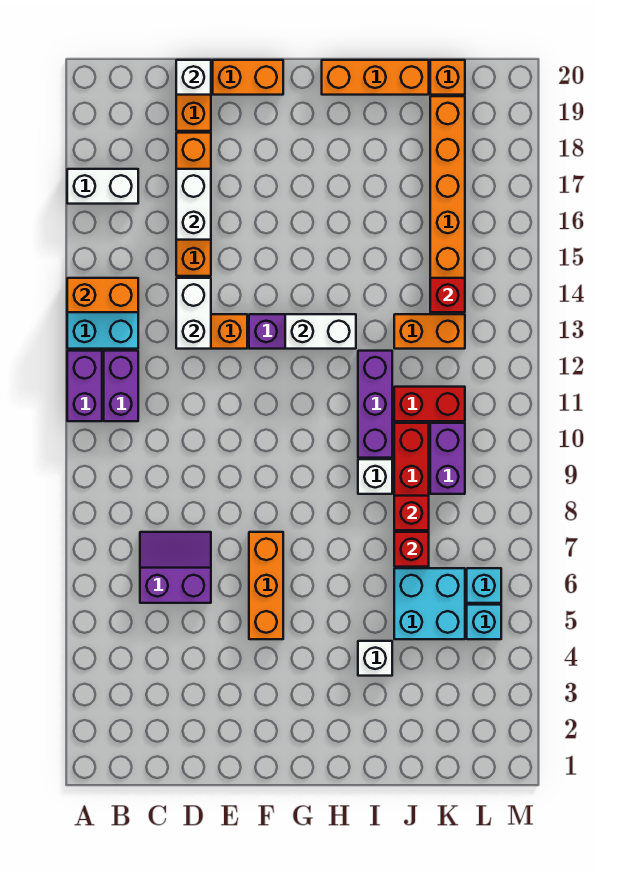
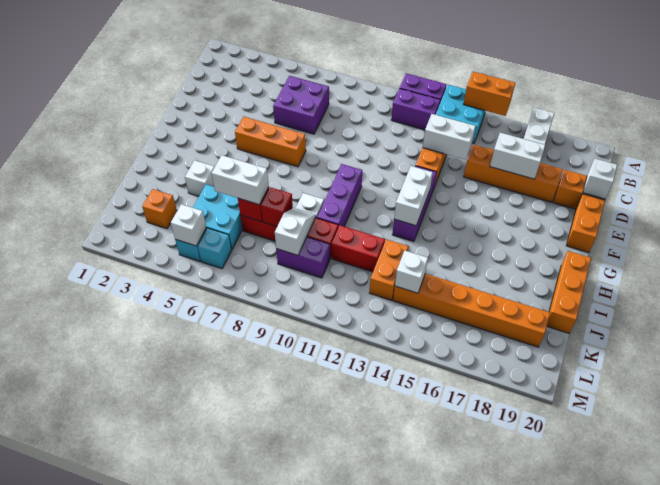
orange 1x2 brick [67,278,138,312] -> orange 1x2 brick turned to [464,72,515,116]
purple 2x2 slope [140,532,211,603] -> purple 2x2 brick [273,76,329,134]
purple 1x3 brick [358,351,392,458] -> purple 1x3 brick turned to [317,164,362,227]
none -> white 1x2 brick [212,155,269,205]
none -> white 1x2 slope [275,208,316,255]
red 1x2 brick [394,387,465,421] -> red 1x2 brick turned to [331,225,385,272]
red 1x1 brick [430,278,465,312] -> white 1x1 brick [395,251,428,293]
orange 1x1 brick [430,60,465,95] -> orange 1x1 brick moved to [142,189,177,229]
none -> white 1x1 brick [171,204,206,246]

